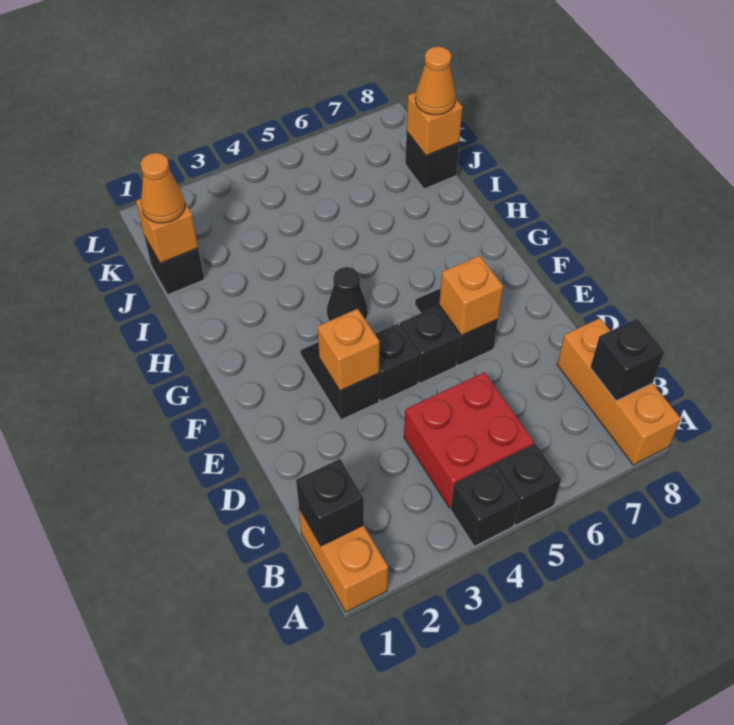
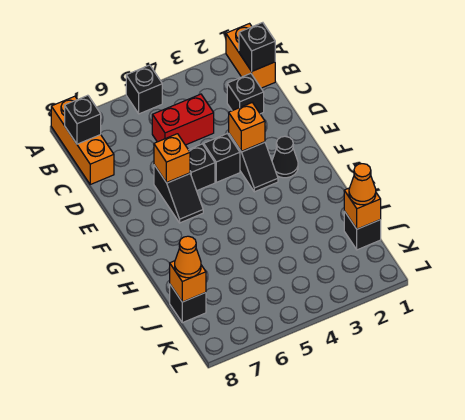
black 1x1 brick [451,464,519,546] -> black 1x1 brick moved to [227,73,264,114]
red 2x2 brick [404,372,534,508] -> red 1x2 brick [152,94,214,145]
black 1x1 cone [327,267,368,321] -> black 1x1 cone moved to [272,136,298,178]

